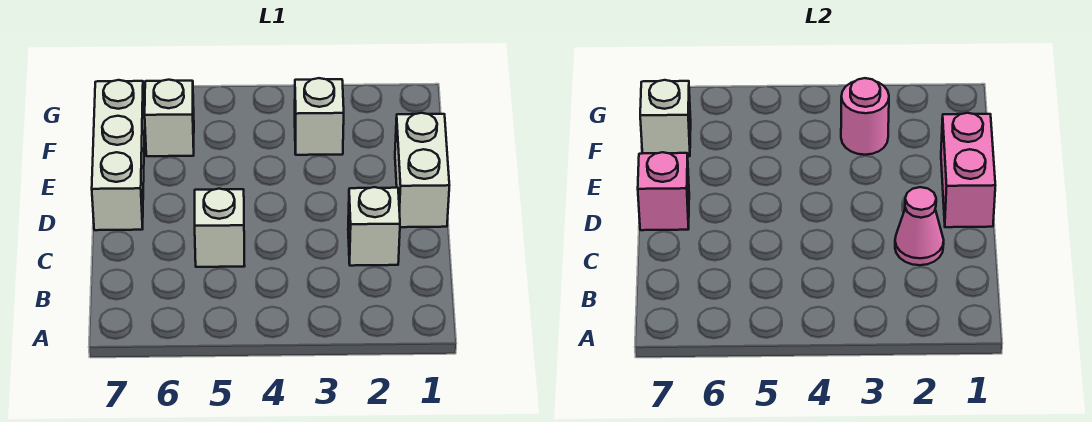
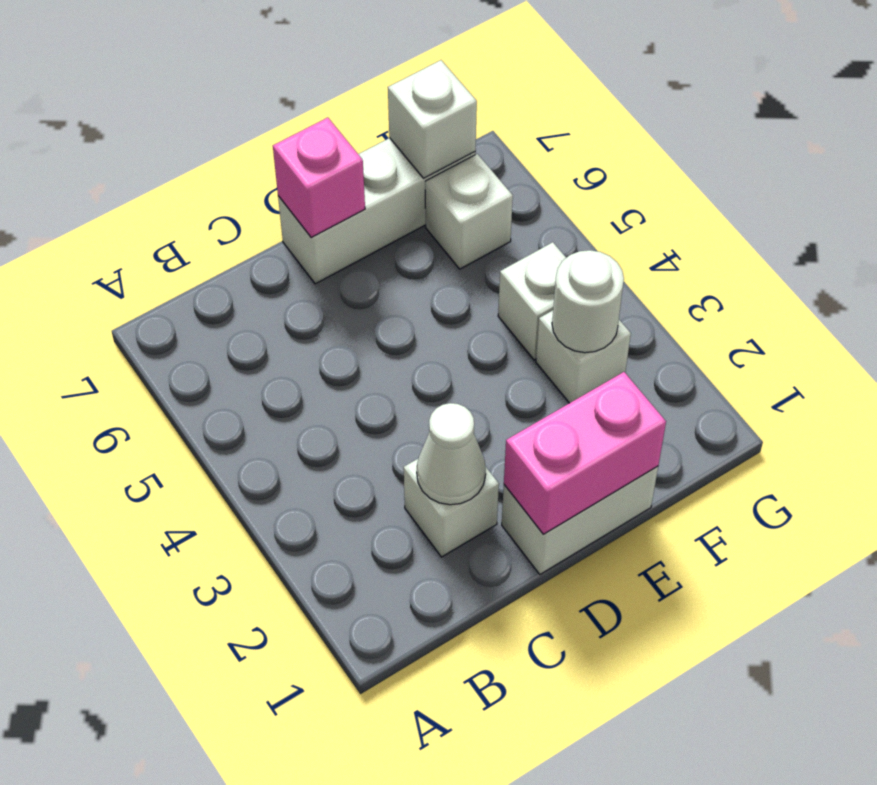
pink 1x1 cone [895,187,944,265] -> white 1x1 cone [417,403,486,505]
white 1x1 brick [195,189,245,267] -> white 1x1 brick moved to [498,242,566,360]
pink 1x1 round brick [841,78,889,155] -> white 1x1 round brick [552,250,624,353]

